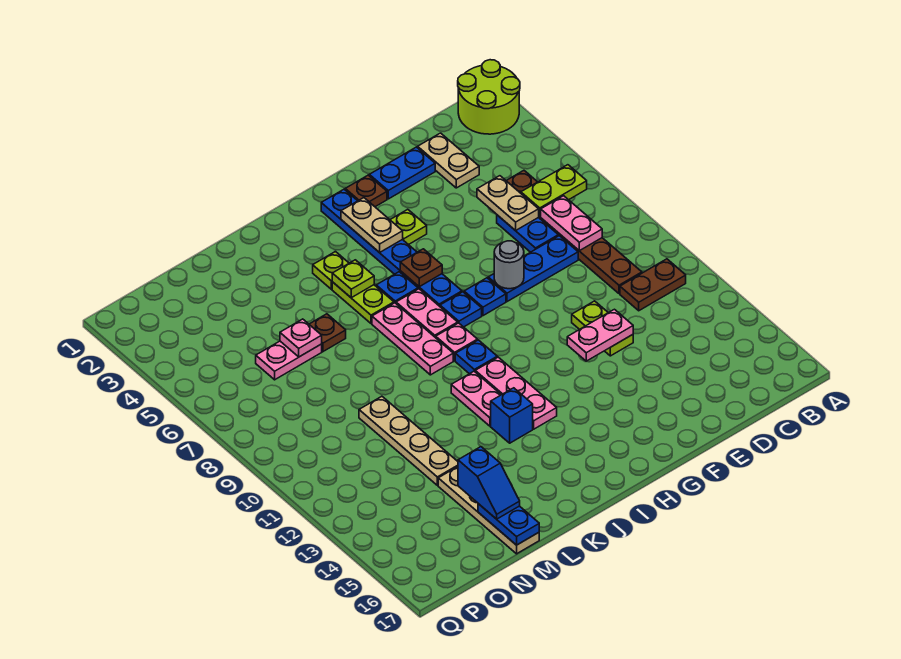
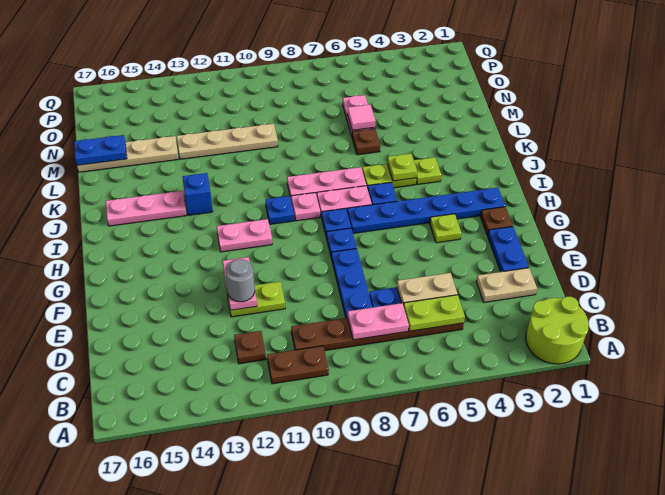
lime 1x2 plate [521,165,587,216] -> lime 1x2 plate turned to [404,295,465,331]
brown 1x2 plate [620,259,686,311] -> brown 1x2 plate turned to [267,346,329,384]
grey 1x1 round brick [494,241,524,289] -> grey 1x1 round brick moved to [226,259,255,302]
tan 1x2 plate [341,198,403,253] -> none
brown 1x1 plate [400,249,442,287] -> brown 1x1 plate moved to [234,331,266,364]
pink 1x3 plate [475,357,557,429] -> pink 1x3 plate moved to [106,191,186,226]
pink 1x2 plate [451,371,501,426] -> pink 1x2 plate moved to [217,219,272,252]
pink 1x1 plate [280,319,322,357] -> pink 1x1 tile [347,105,375,130]
blue 1x2 slope [458,447,520,519] -> none

